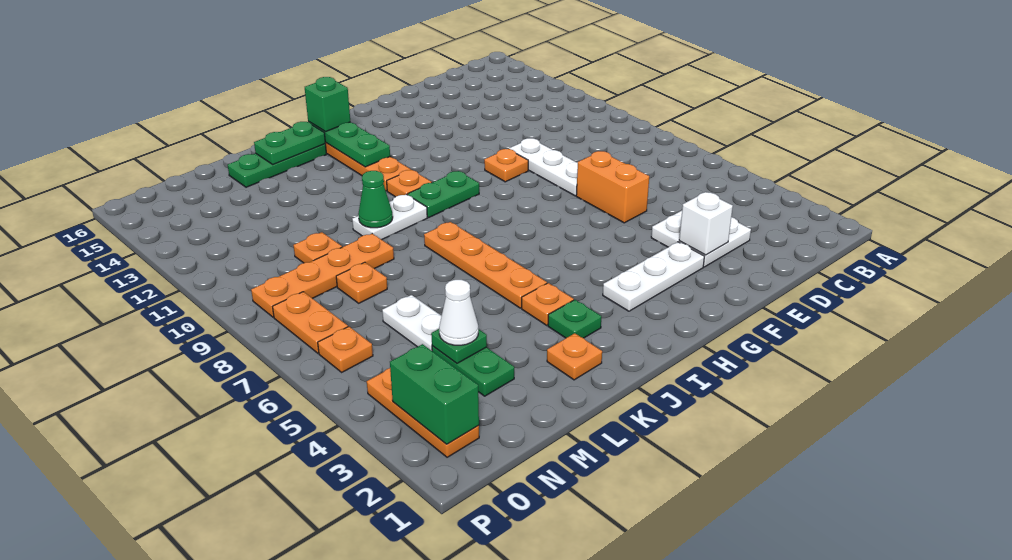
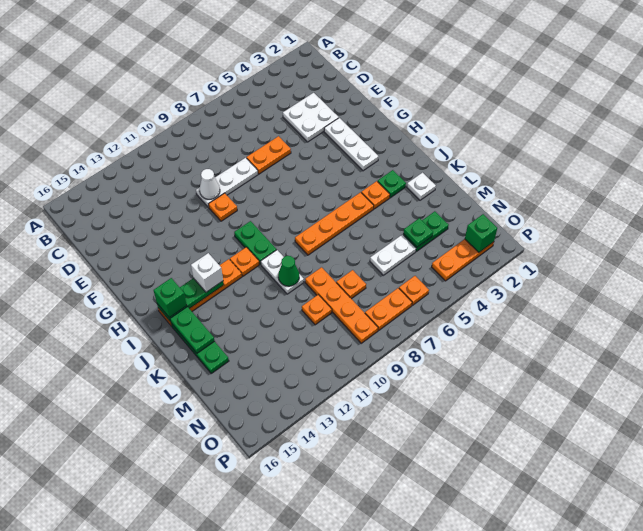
white 1x1 brick [679,192,733,255] -> white 1x1 brick moved to [191,253,223,292]
orange 1x2 brick [576,151,649,223] -> orange 1x2 plate [247,136,291,174]
orange 1x1 plate [547,333,602,380] -> white 1x1 plate [407,173,436,200]
white 1x1 cone [439,280,478,345] -> white 1x1 cone moved to [200,169,220,199]
green 1x2 brick [390,344,479,444] -> green 1x1 brick [465,214,497,252]

